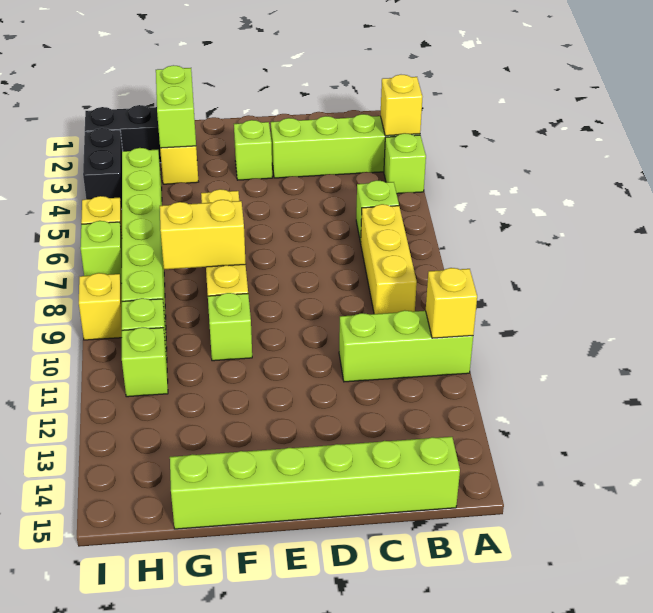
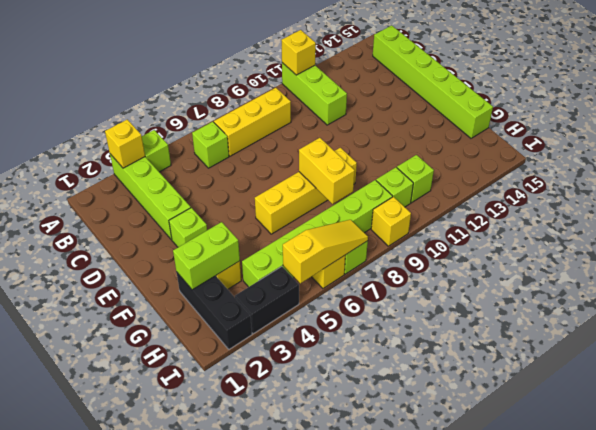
lime 1x1 brick [208,293,252,361] -> none
none -> yellow 1x3 slope [283,220,368,283]

